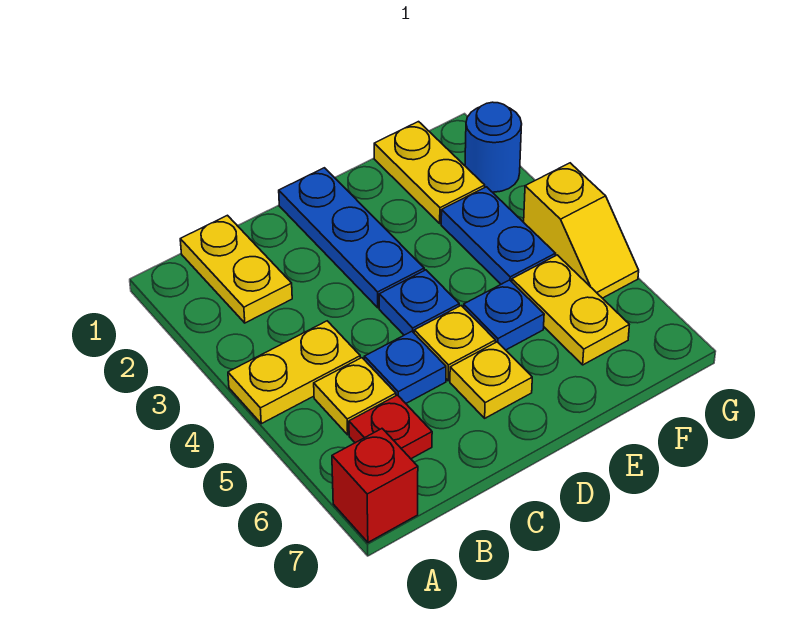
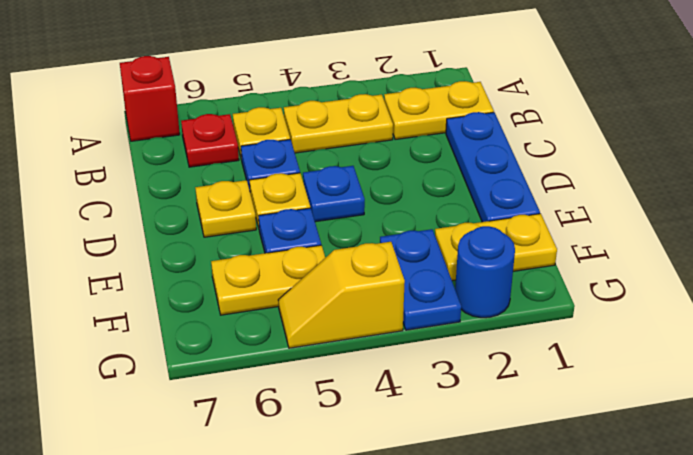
yellow 1x2 plate [228,321,360,424] -> yellow 1x2 plate turned to [284,94,393,153]
blue 1x3 plate [279,168,424,308] -> blue 1x3 plate turned to [446,112,540,222]
blue 1x2 plate [441,187,556,284] -> blue 1x2 plate turned to [380,229,461,330]

